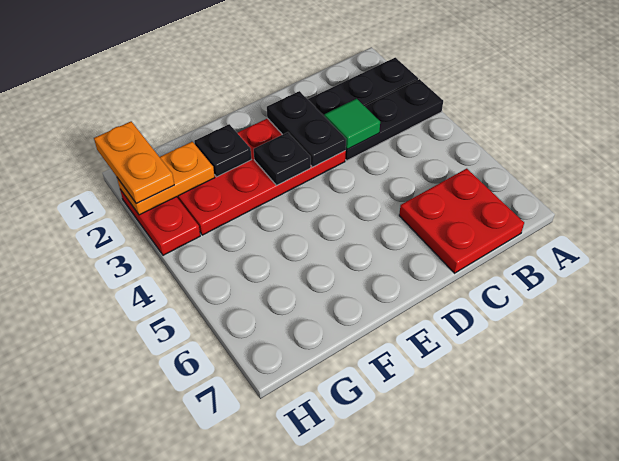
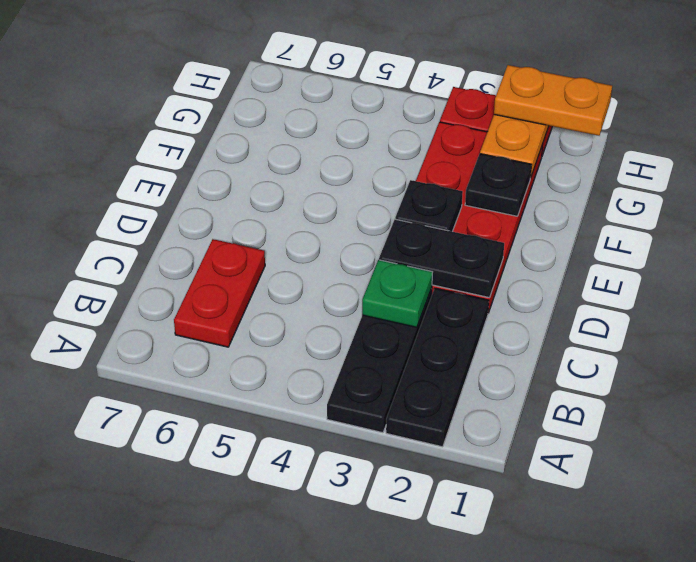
red 2x2 plate [399,169,524,273] -> red 1x2 plate [174,239,265,347]
green 1x1 tile [324,99,380,149] -> green 1x1 plate [362,260,432,327]

